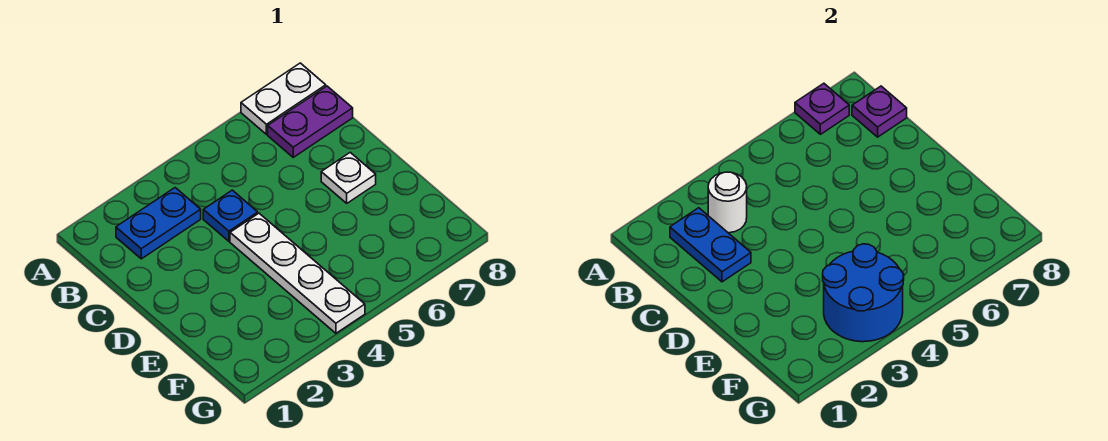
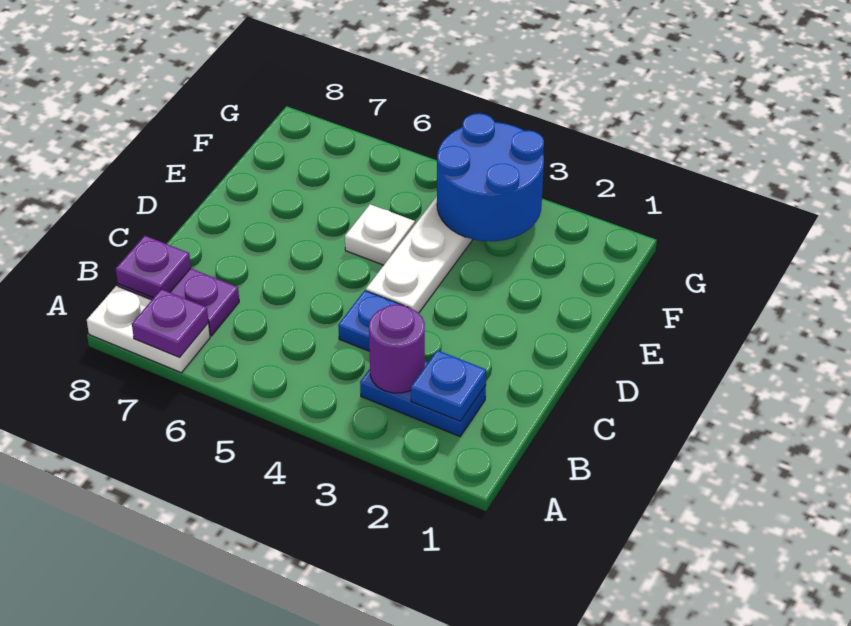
blue 1x2 plate [670,208,751,282] -> blue 1x1 plate [411,350,486,421]
white 1x1 round brick [708,172,747,233] -> purple 1x1 round brick [369,305,425,393]
white 1x1 plate [321,152,376,203] -> white 1x1 plate moved to [345,204,415,265]

